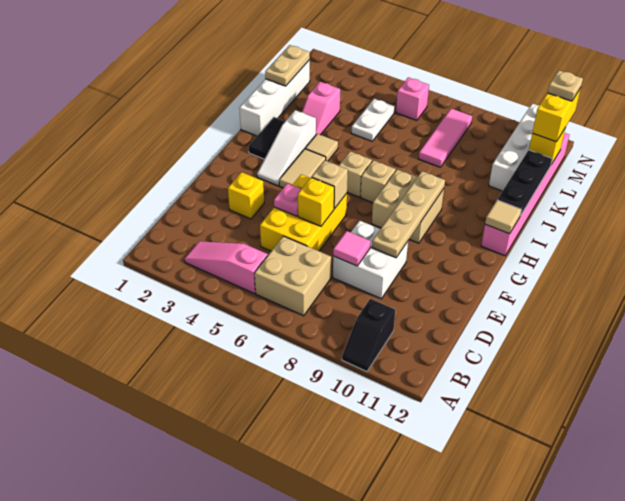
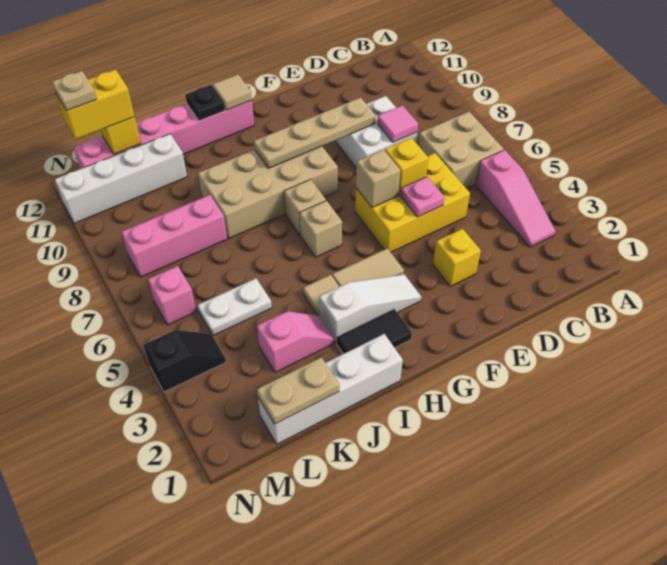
black 1x2 slope [342,299,395,372] -> black 1x2 slope moved to [143,330,226,392]
tan 2x2 brick [372,170,444,243] -> tan 2x4 brick [198,146,338,238]
black 1x3 plate [497,150,552,216] -> black 1x1 plate [185,85,225,121]
pink 1x3 tile [419,109,472,167] -> pink 1x3 brick [121,195,227,277]

